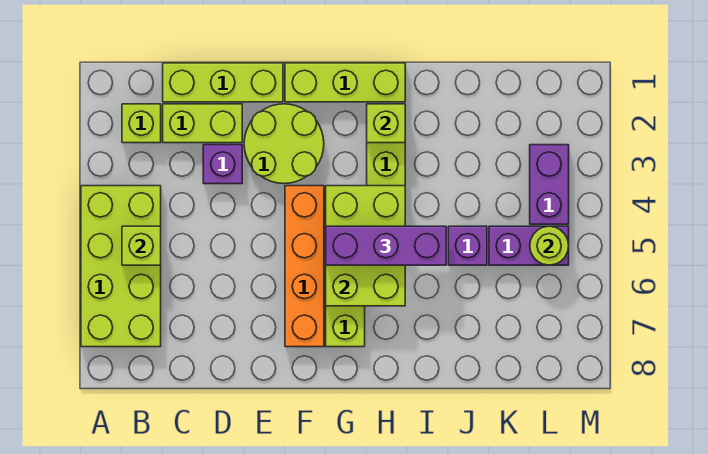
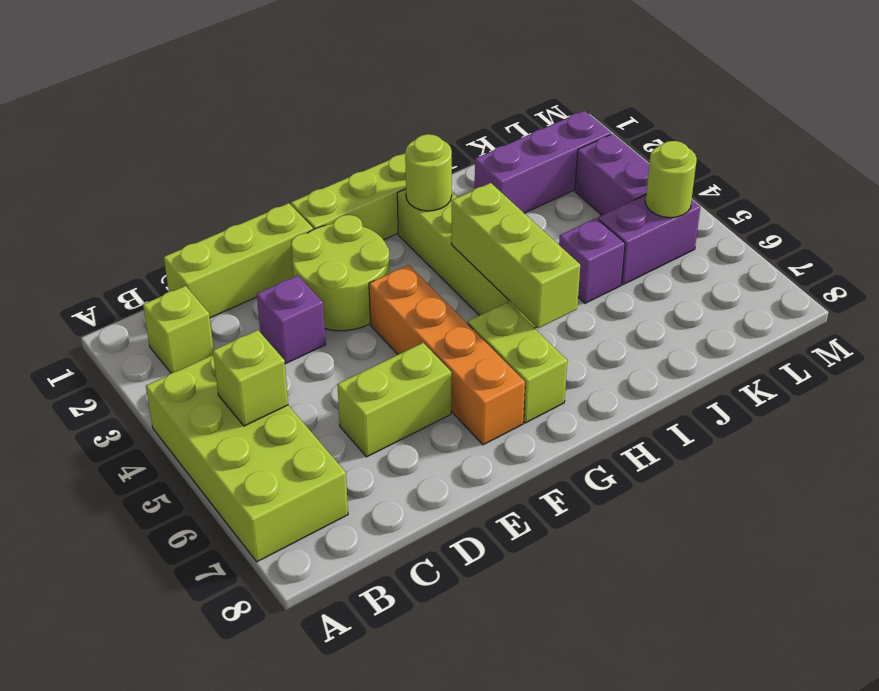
lime 1x2 brick [163,104,242,143] -> lime 1x2 brick moved to [337,343,451,457]
lime 2x3 brick [326,186,405,306] -> lime 1x3 brick [452,183,580,328]
purple 1x3 brick [326,226,446,265] -> purple 1x3 brick moved to [475,111,611,213]
lime 1x1 brick [367,104,405,143] -> lime 1x1 round brick [405,134,452,211]

